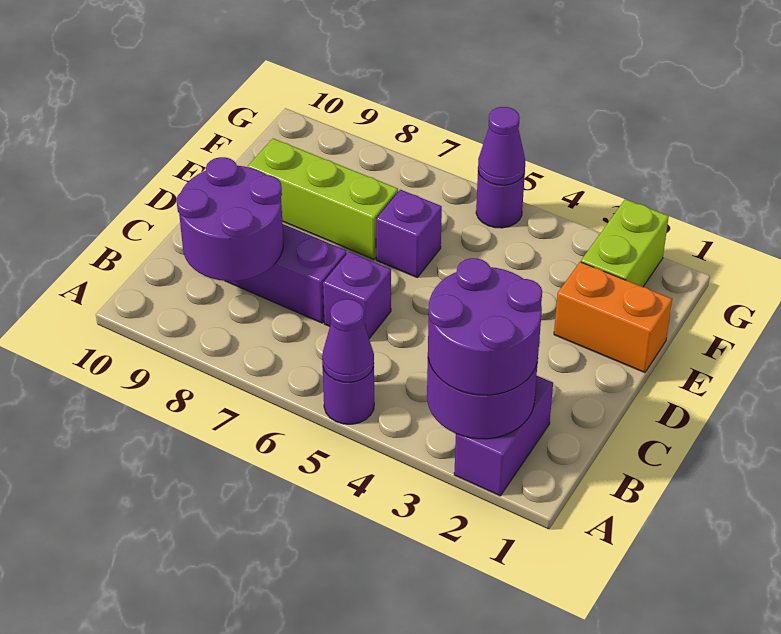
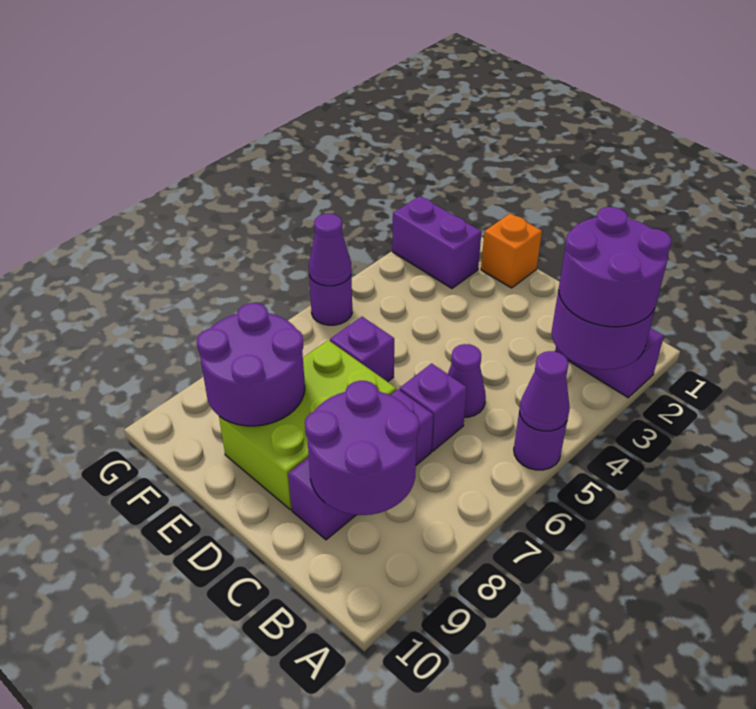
none -> purple 1x1 cone [448,344,486,417]
orange 1x2 brick [554,262,672,373] -> orange 1x1 brick [481,213,542,288]
lime 1x3 brick [248,138,398,259] -> lime 2x3 brick [219,340,396,510]
none -> purple 2x2 round brick [197,303,305,426]
lime 1x2 brick [581,199,669,287] -> purple 1x2 brick [392,196,482,288]

